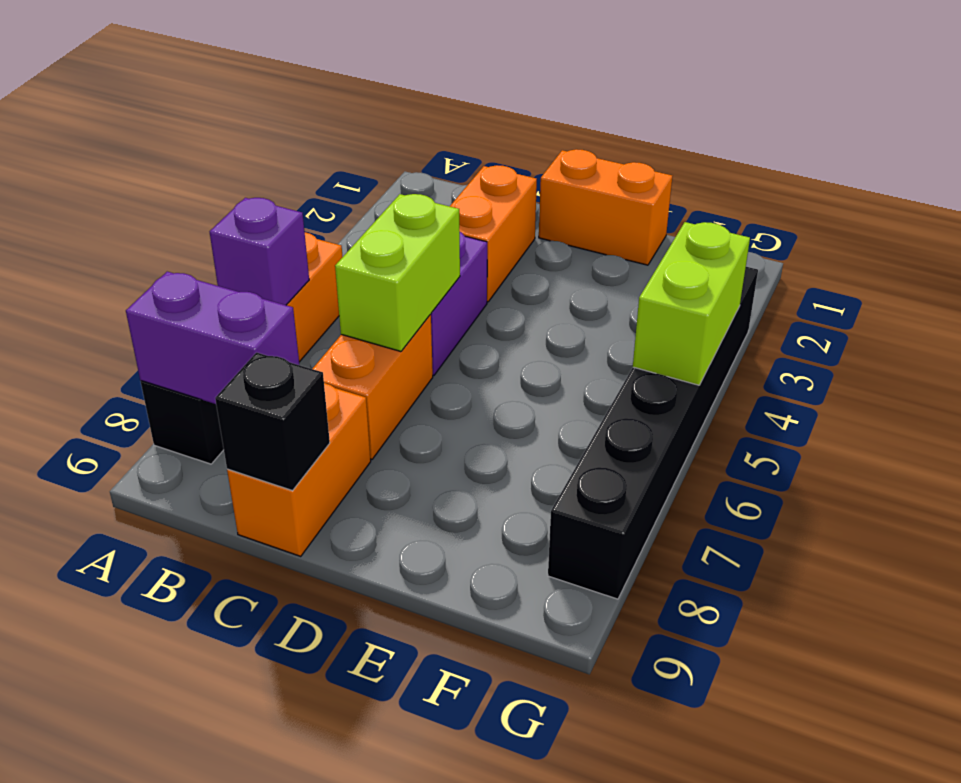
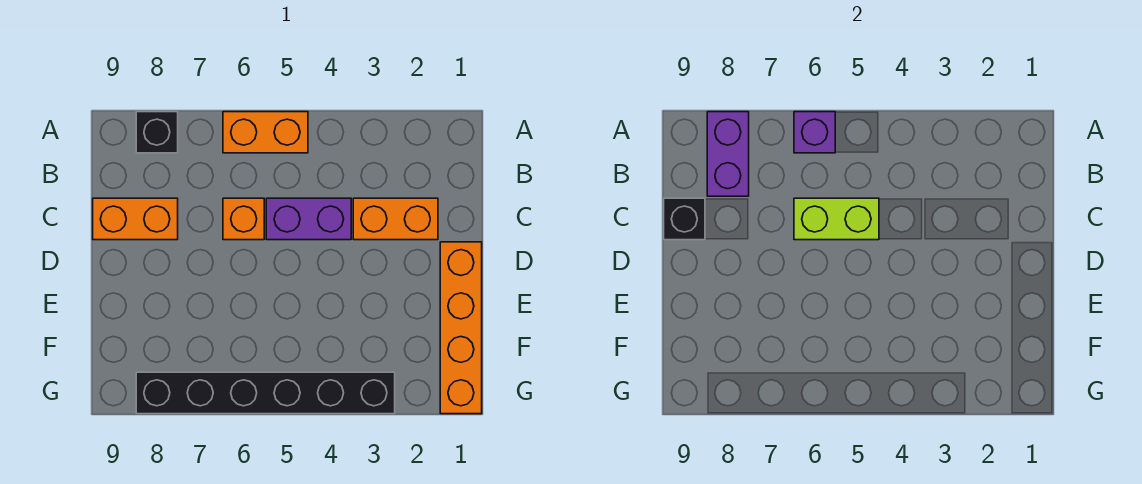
orange 1x2 brick [313,314,433,459] -> orange 1x1 brick [223,198,264,240]
orange 1x2 brick [539,149,672,265] -> orange 1x4 brick [440,242,482,414]
lime 1x2 brick [633,222,750,385] -> none

